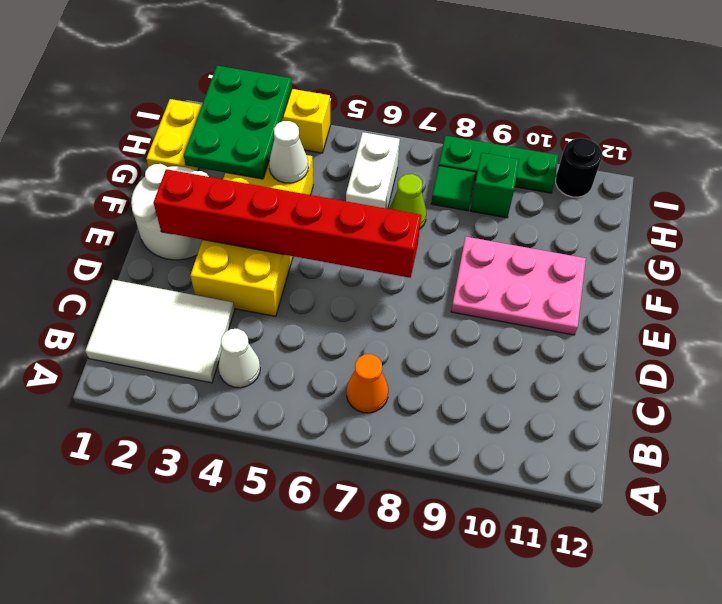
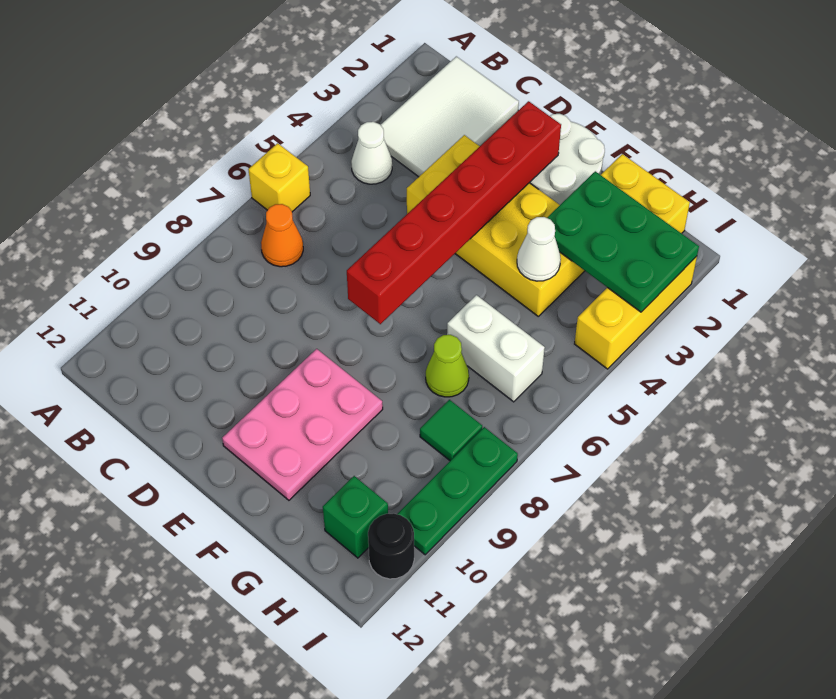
none -> yellow 1x1 brick [248,143,310,212]
green 1x1 brick [470,153,519,218] -> green 1x1 brick moved to [323,476,388,558]

